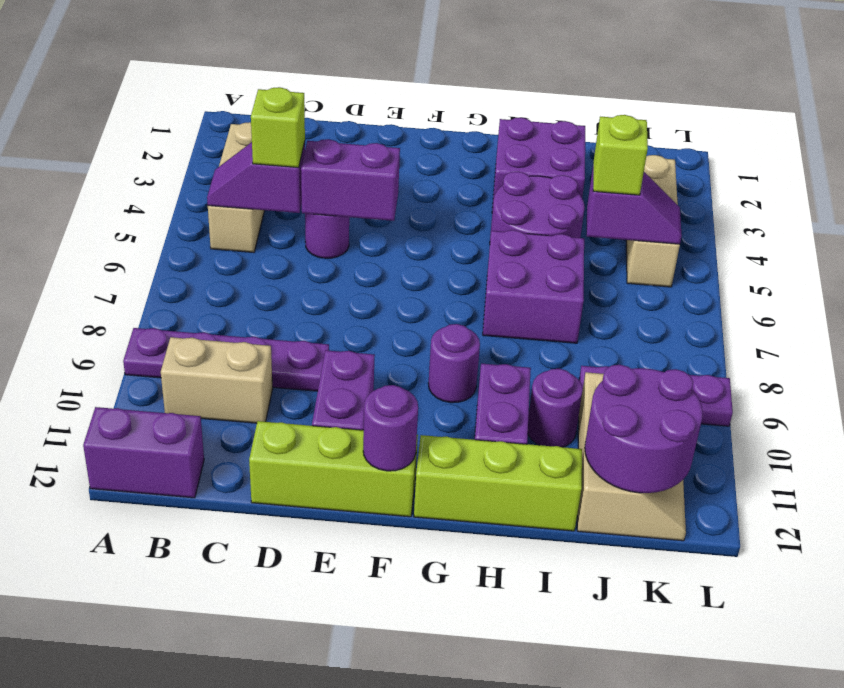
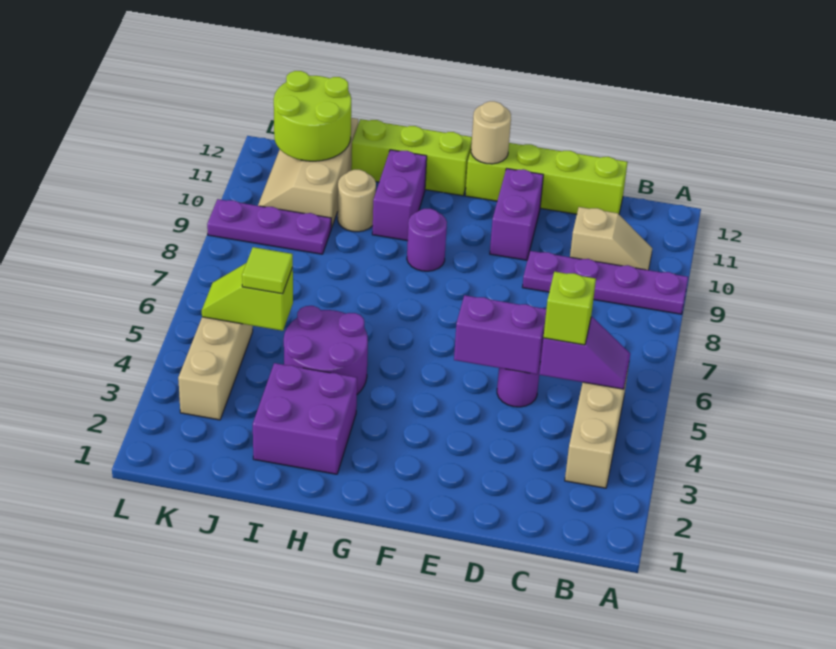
purple 1x2 brick [83,407,204,498] -> none
tan 1x2 brick [161,337,273,423] -> tan 1x2 slope [570,207,652,270]
lime 1x3 brick [249,421,418,517] -> lime 1x4 brick [465,143,627,214]
purple 1x1 round brick [363,385,418,471] -> tan 1x1 round brick [471,101,511,164]
purple 2x2 brick [483,230,584,343] -> none
purple 1x1 round brick [528,369,583,447] -> tan 1x1 round brick [338,170,376,232]
purple 1x2 slope [587,169,682,244] -> lime 1x2 slope [202,263,293,331]
lime 1x1 brick [593,115,648,195] -> lime 1x1 tile [242,247,293,294]
purple 2x2 round brick [585,365,703,493] -> lime 2x2 round brick [274,71,351,161]

